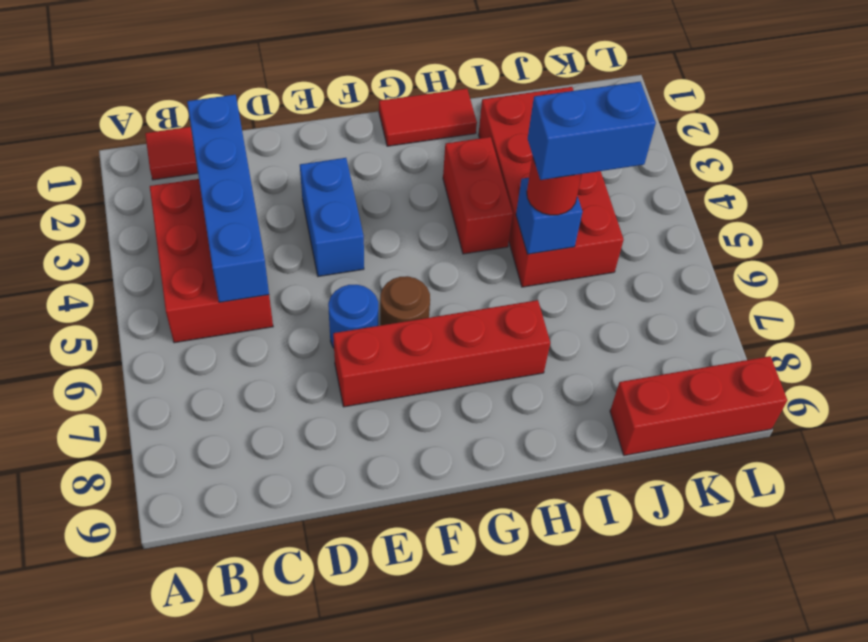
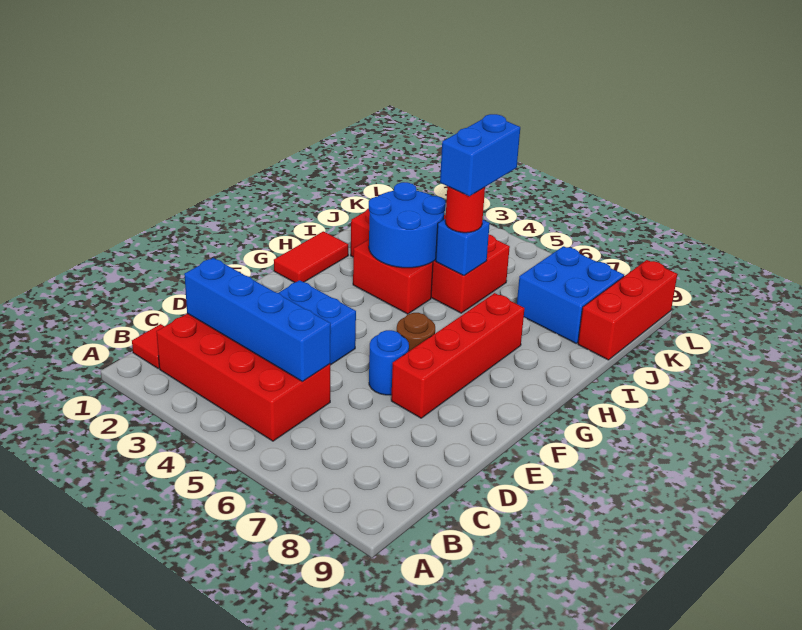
red 2x3 brick [150,179,273,343] -> red 2x4 brick [156,313,330,441]
none -> blue 2x2 round brick [369,182,446,268]
none -> blue 2x2 brick [517,246,624,343]

